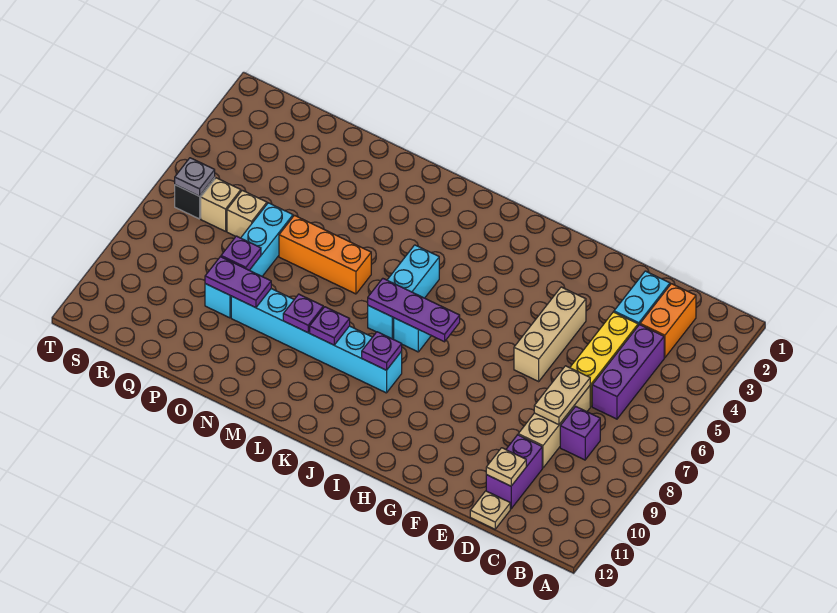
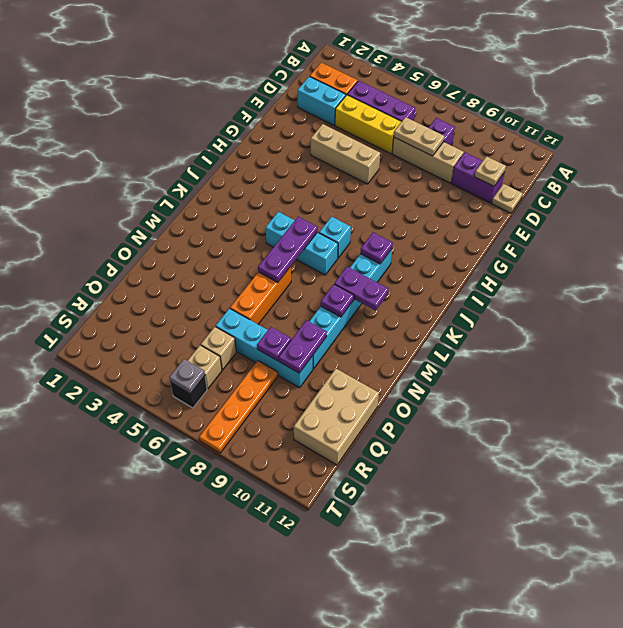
purple 1x3 plate [368,278,460,342] -> purple 1x3 plate moved to [258,217,318,282]
purple 1x1 plate [310,307,350,345] -> purple 1x2 plate [334,267,389,311]
none -> tan 2x3 brick [294,369,379,465]
none -> orange 1x4 plate [199,361,278,453]

